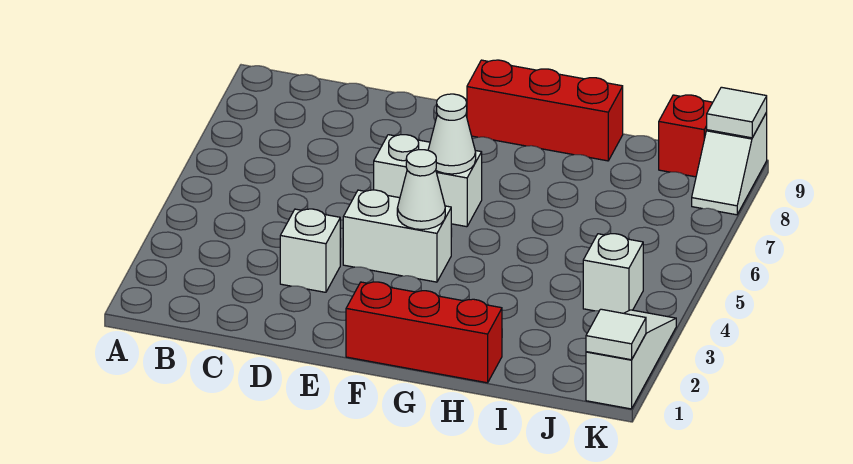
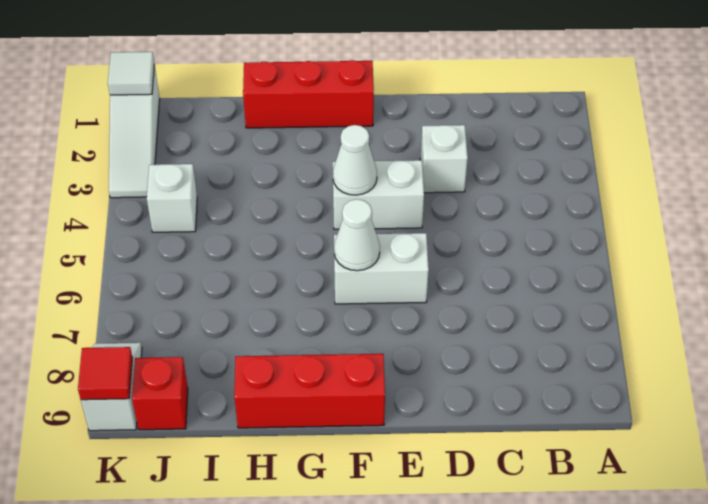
white 1x1 tile [707,87,767,138] -> red 1x1 tile [78,347,132,400]

